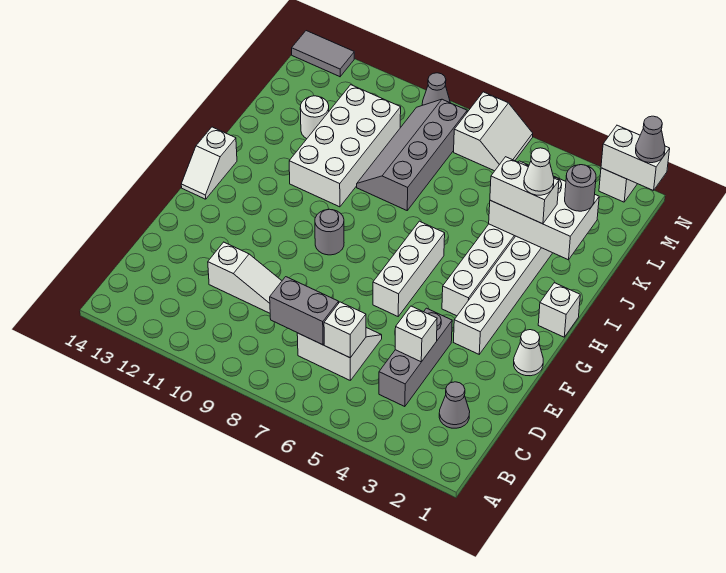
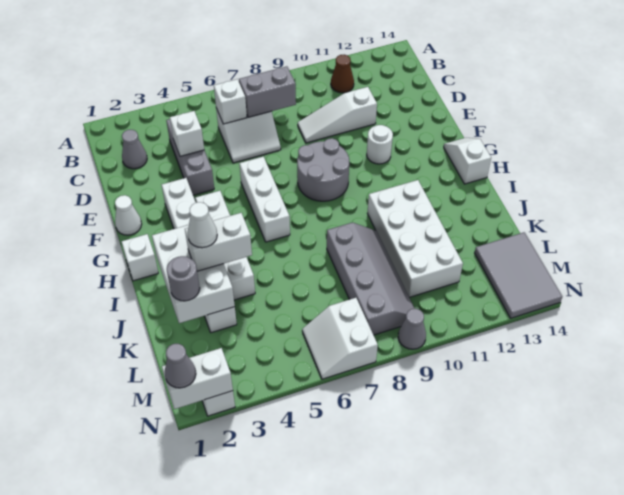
none -> brown 1x1 cone [331,55,354,93]
grey 1x1 round brick [315,209,344,255] -> grey 2x2 round brick [297,138,349,201]
white 2x3 brick [489,161,599,260] -> white 2x3 brick turned to [152,225,235,323]
white 1x1 round brick [300,96,329,139] -> white 1x1 round brick moved to [367,125,393,164]
grey 1x2 tile [292,31,354,77] -> grey 2x3 tile [475,232,562,318]

